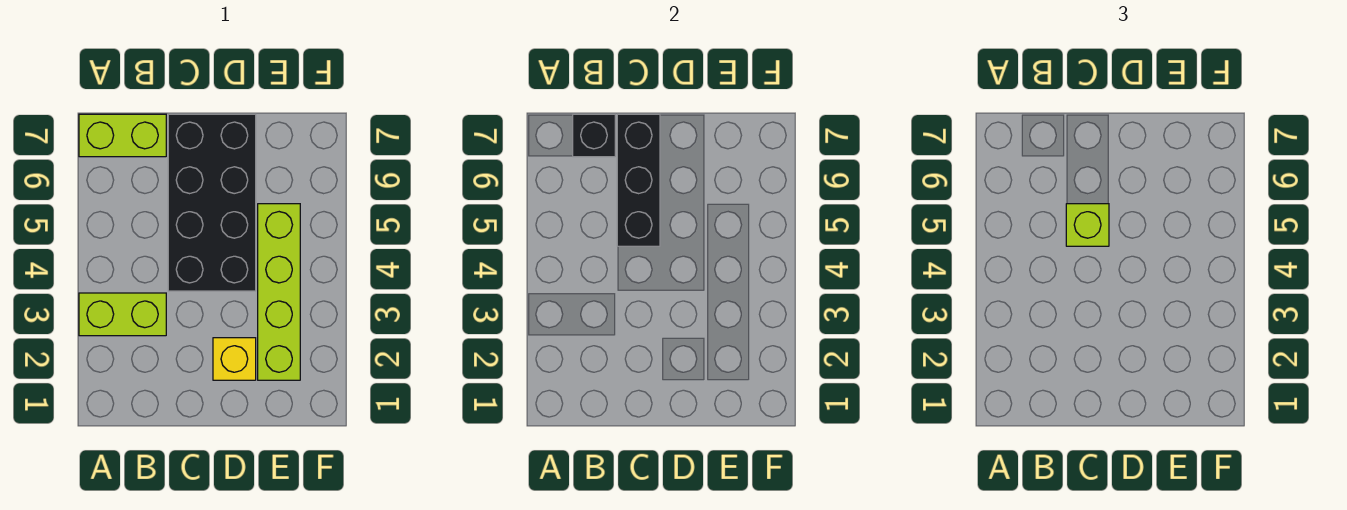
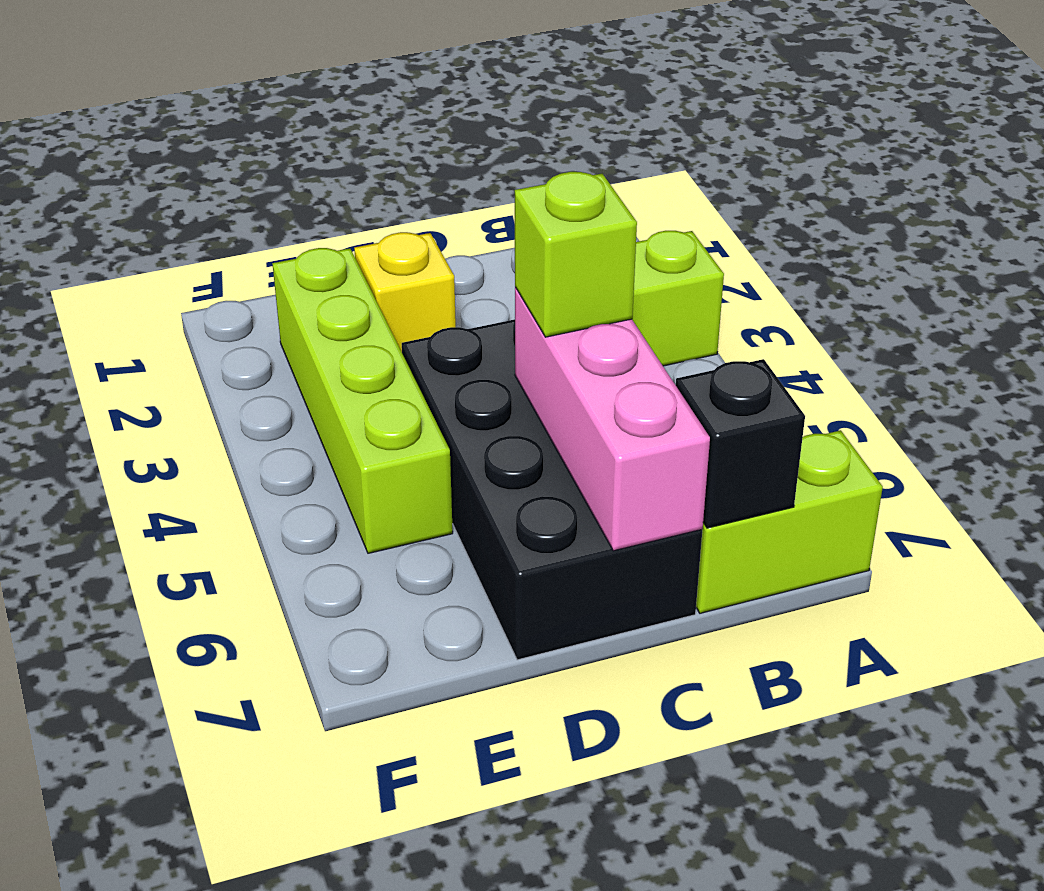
black 1x3 brick [617,114,660,246] -> pink 1x3 brick [515,287,710,551]

